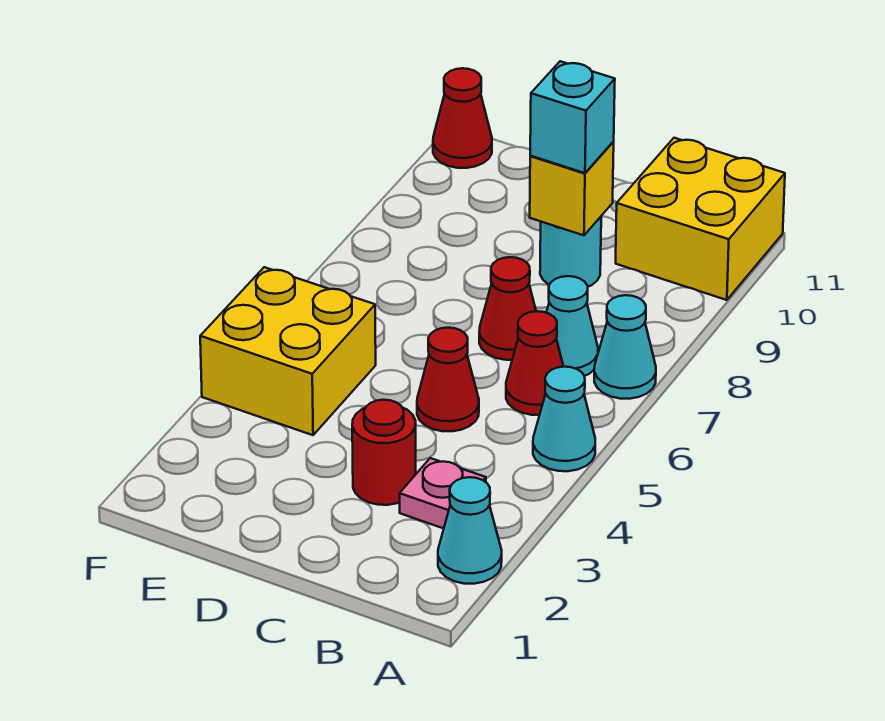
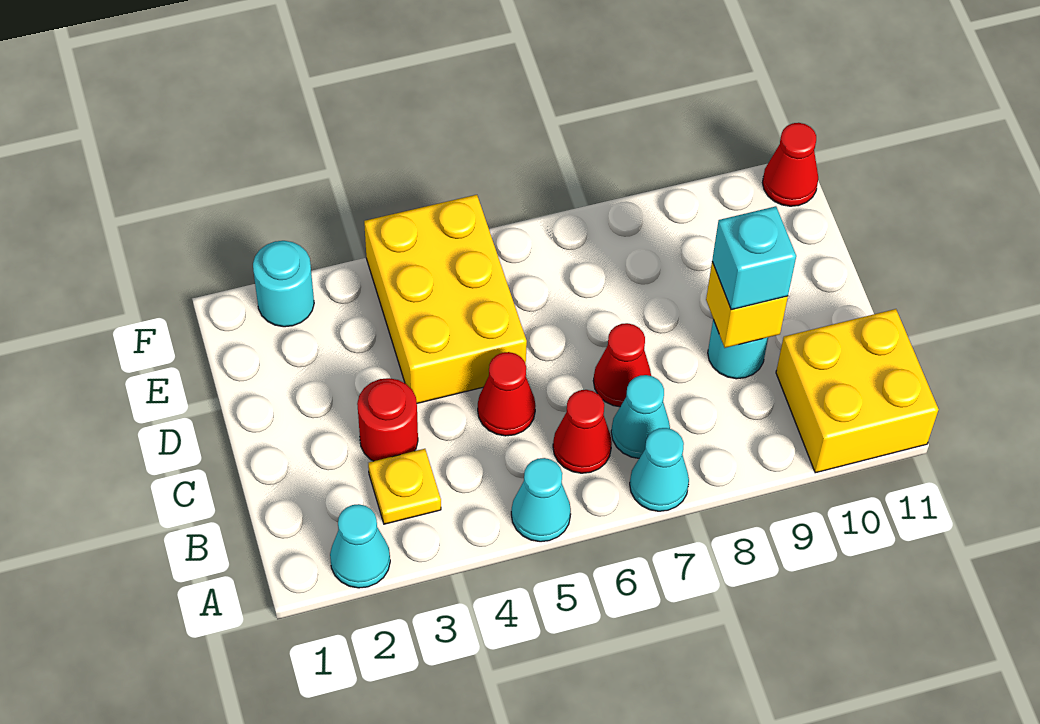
pink 1x1 plate [400,458,486,529] -> yellow 1x1 plate [368,449,441,524]
yellow 2x2 brick [200,267,376,435] -> yellow 2x3 brick [364,195,527,403]
none -> cyan 1x1 round brick [253,241,314,327]

